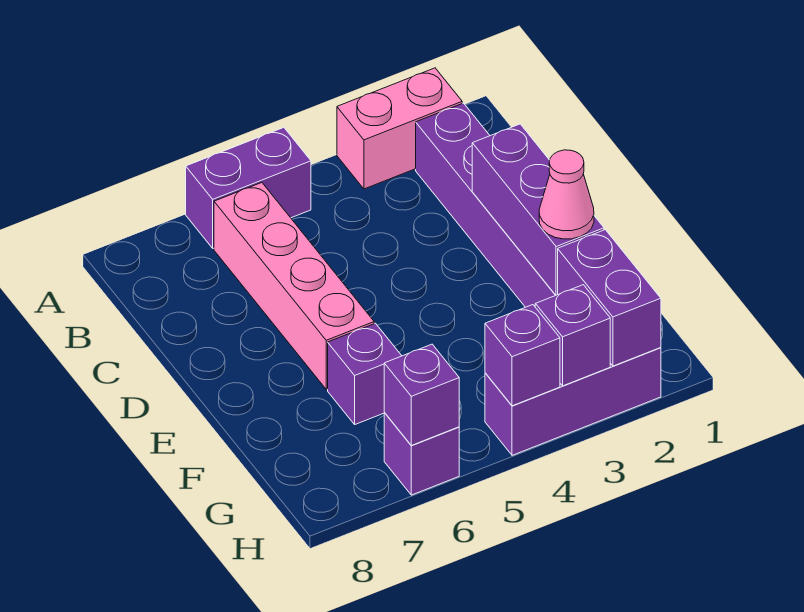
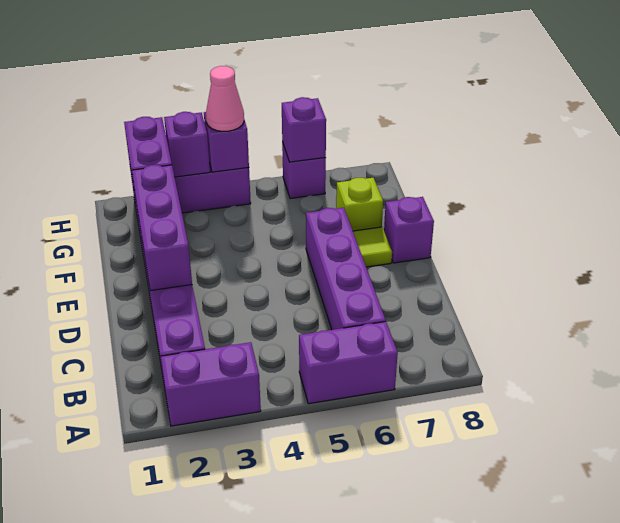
pink 1x2 brick [337,68,462,189] -> purple 1x2 brick [161,342,261,426]
pink 1x4 brick [214,183,374,389] -> purple 1x4 brick [306,208,386,330]
none -> lime 1x1 tile [353,227,392,267]
pink 1x1 cone [539,150,594,239] -> pink 1x1 cone moved to [206,66,244,131]
purple 1x1 brick [328,323,402,424] -> purple 1x1 brick moved to [384,197,434,263]
none -> lime 1x1 brick [336,178,383,231]

